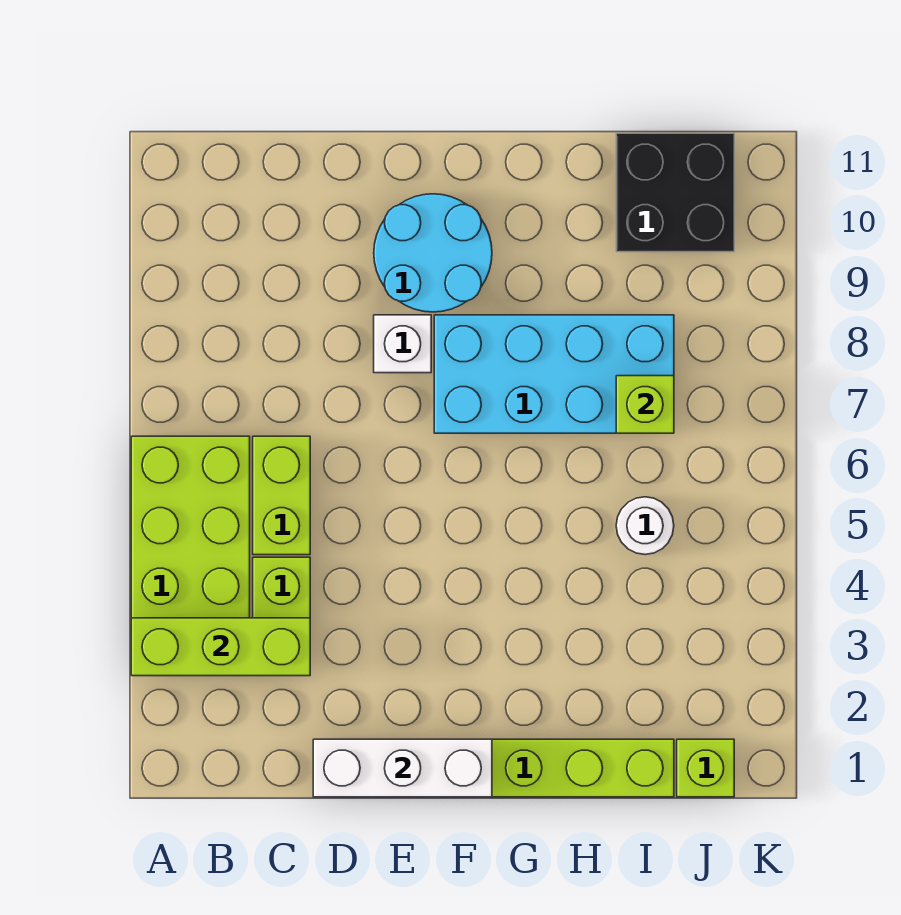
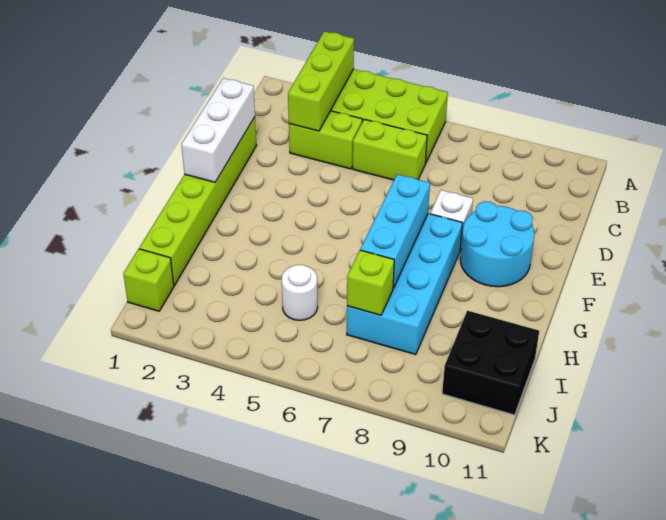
none -> cyan 1x3 brick [360,174,430,288]

